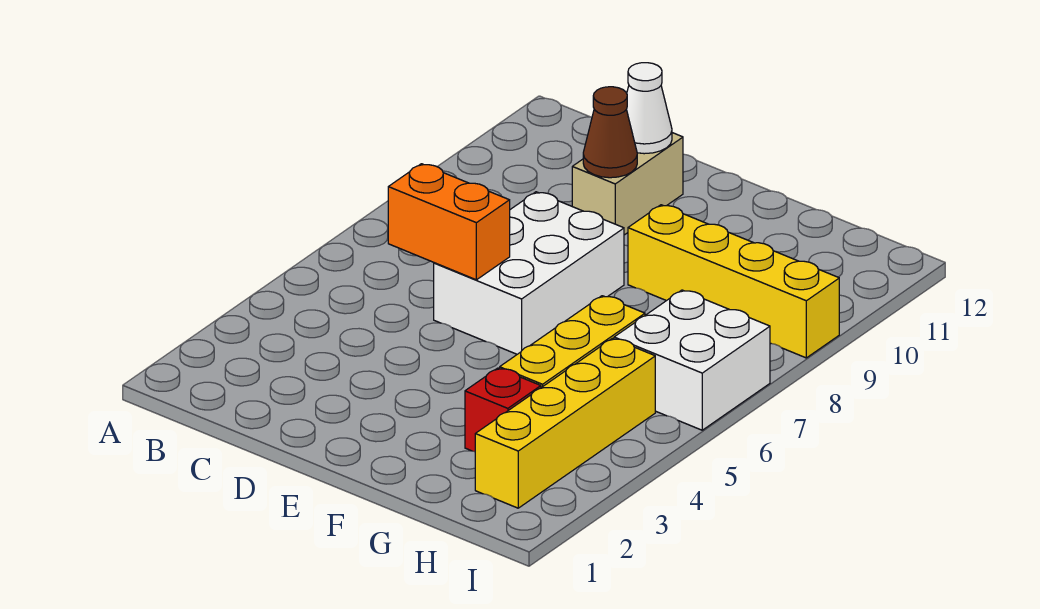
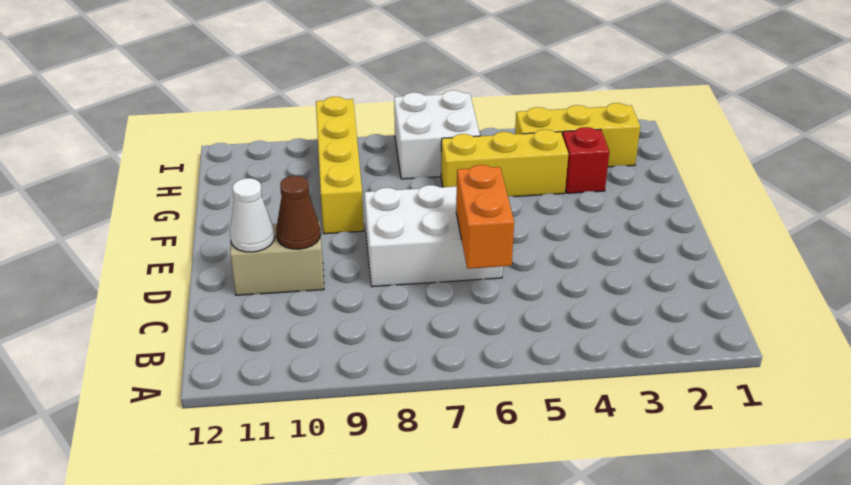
yellow 1x4 brick [475,338,655,508] -> yellow 1x3 brick [515,103,640,167]

